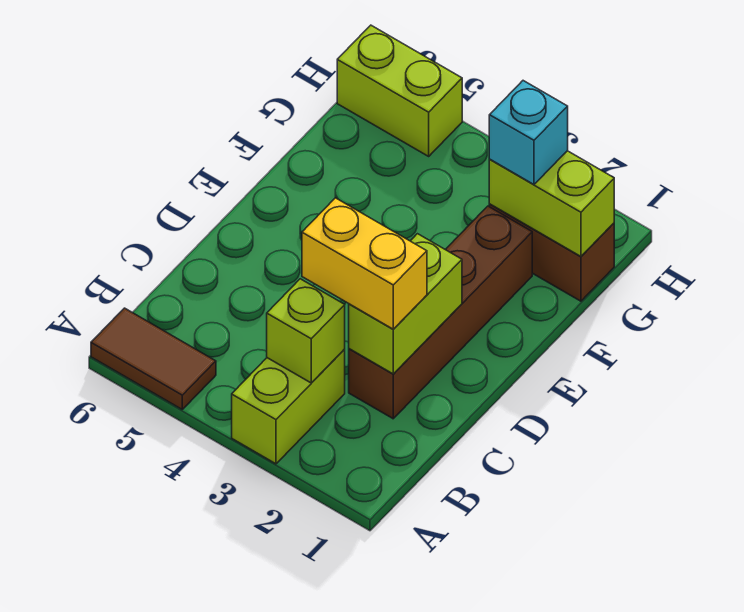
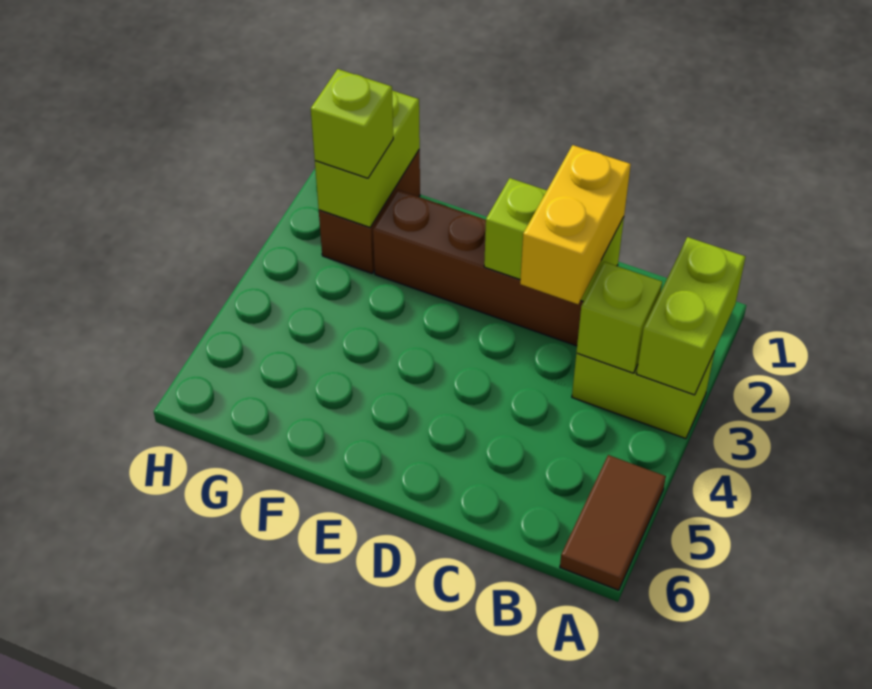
cyan 1x1 brick [489,81,568,184] -> lime 1x1 brick [311,69,393,178]
lime 1x2 brick [337,25,462,156] -> lime 1x2 brick moved to [637,237,746,395]

